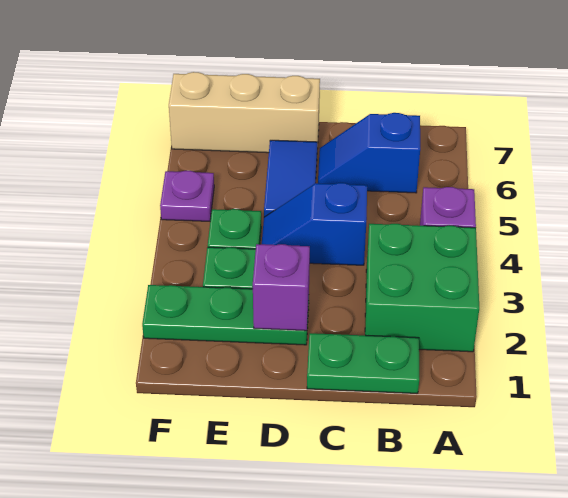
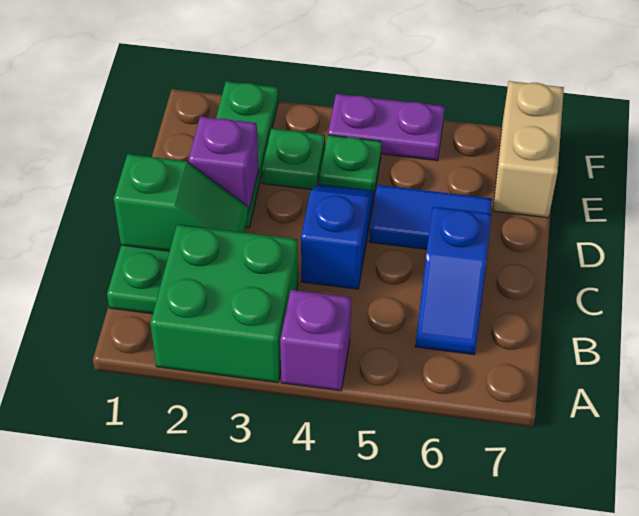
blue 1x2 slope [318,113,420,193] -> blue 1x2 slope turned to [415,207,492,355]
none -> green 1x2 slope [114,154,248,251]
tan 1x3 brick [169,72,320,153] -> tan 1x2 brick [493,81,564,218]
purple 1x1 plate [160,171,214,221] -> purple 1x2 plate [328,94,445,161]

